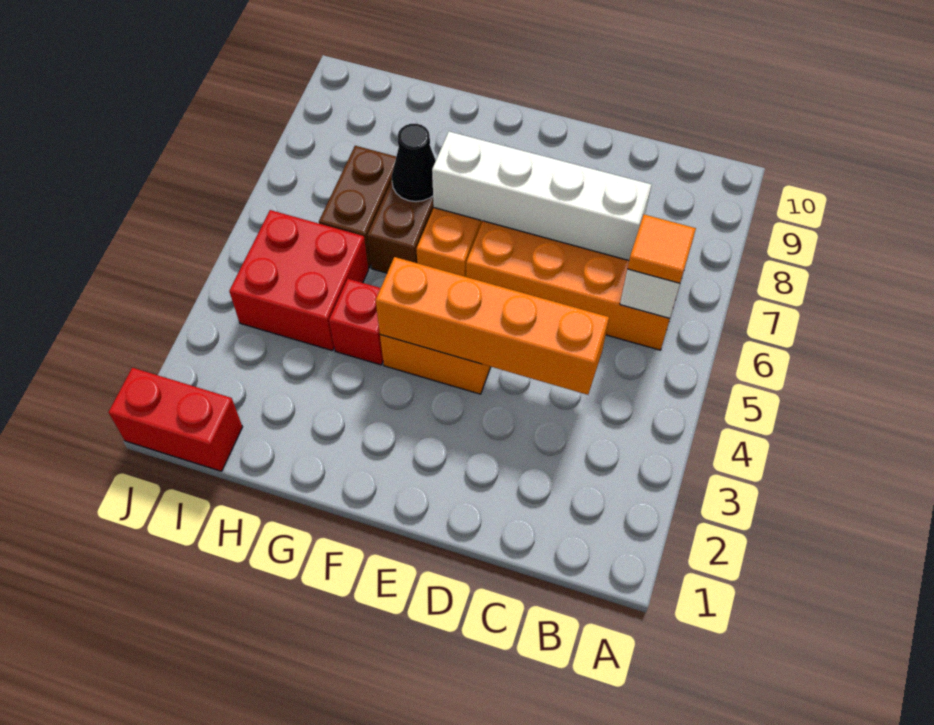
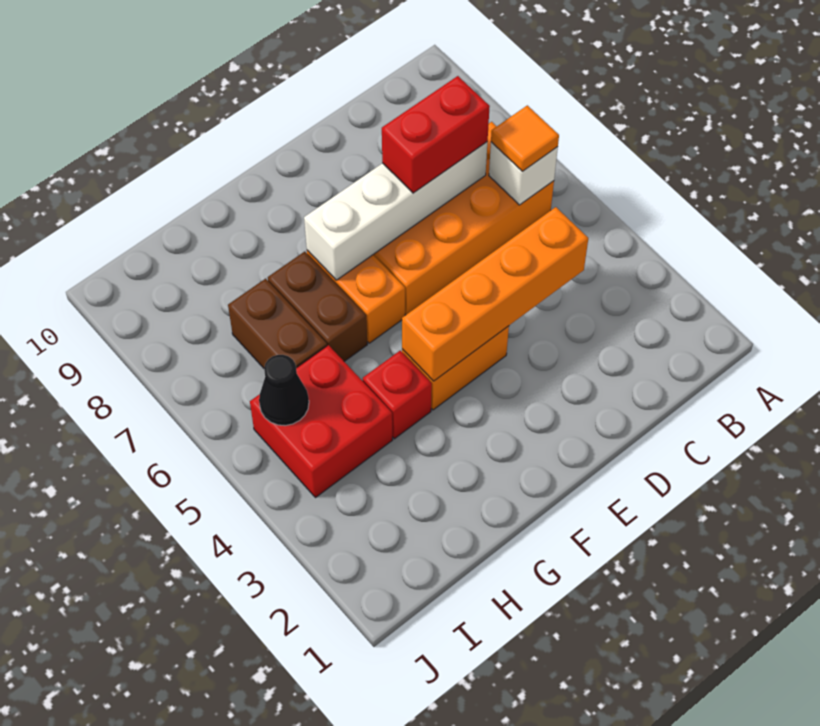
black 1x1 cone [392,124,436,202] -> black 1x1 cone moved to [259,355,309,426]
red 1x2 brick [108,368,242,471] -> red 1x2 brick moved to [382,76,490,193]

